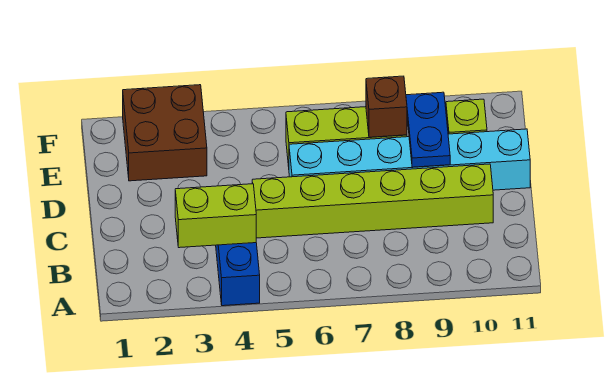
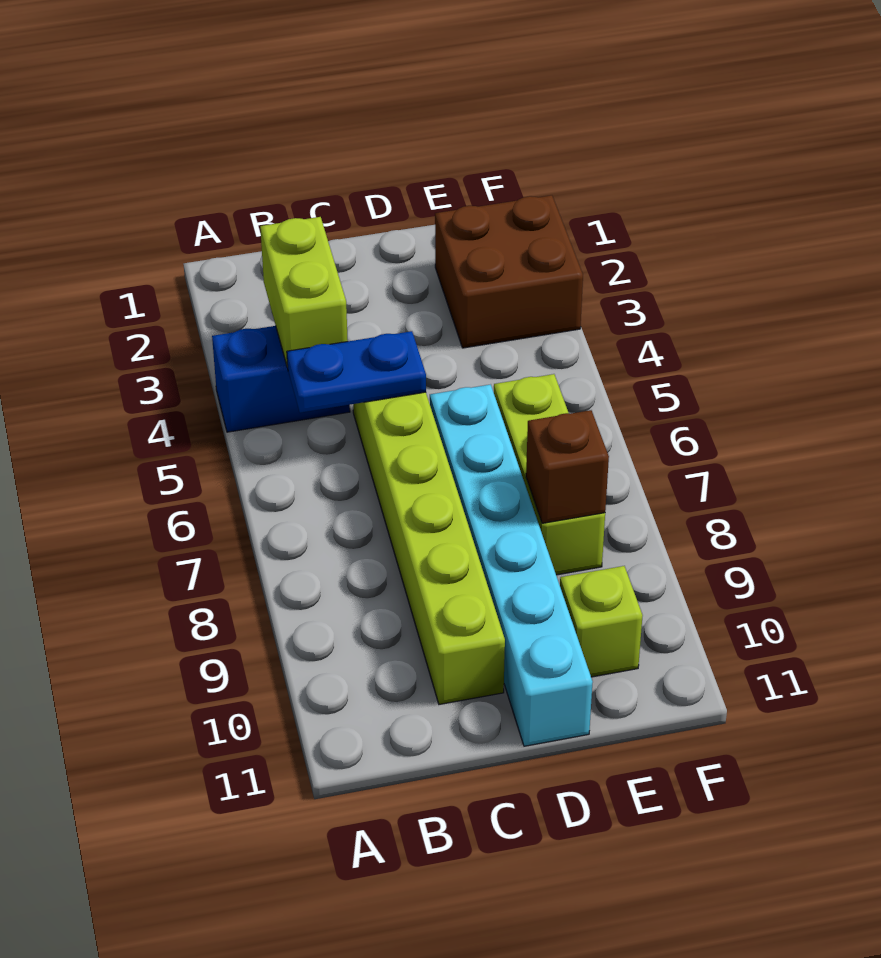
blue 1x2 plate [406,92,450,167] -> blue 1x2 plate moved to [287,331,426,413]

